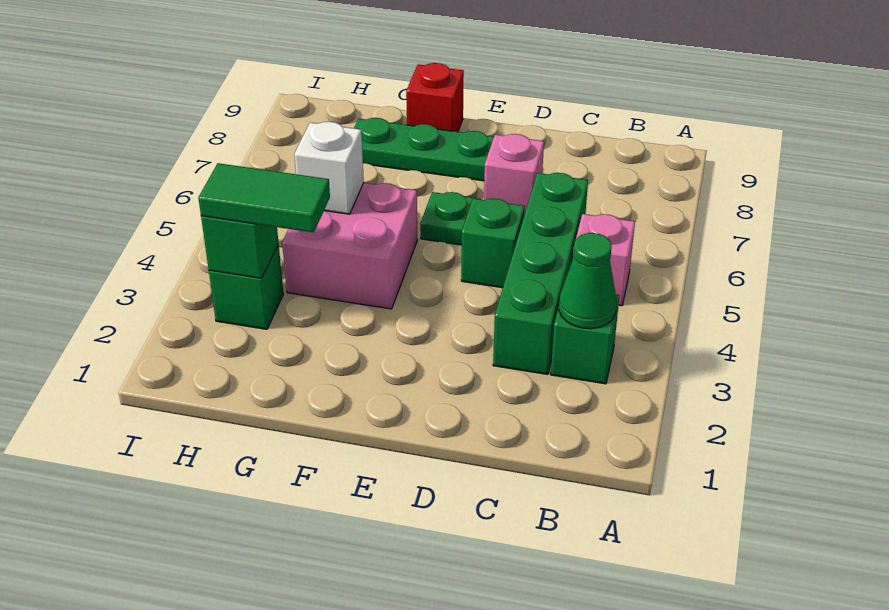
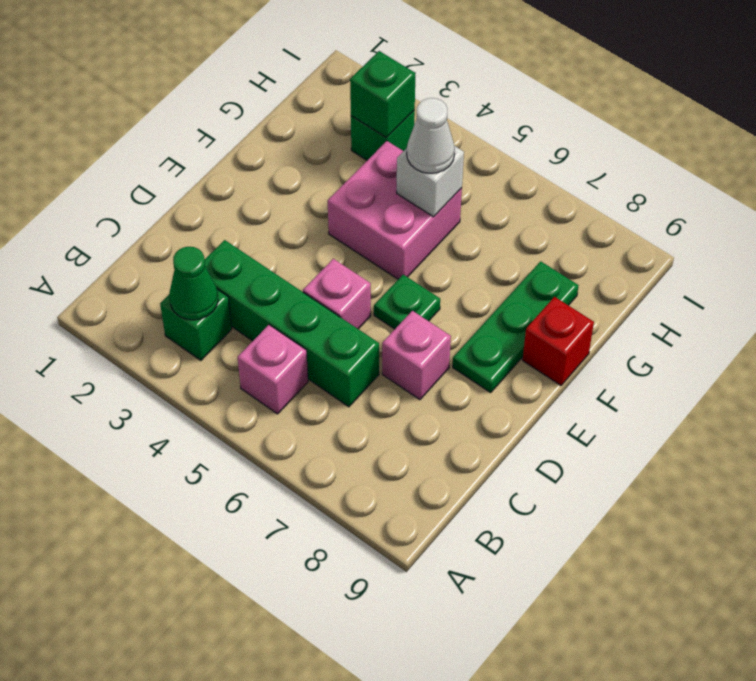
green 1x1 brick [461,198,525,288] -> pink 1x1 brick [303,259,371,329]
green 1x2 tile [198,163,330,233] -> none
none -> white 1x1 cone [407,98,455,173]

